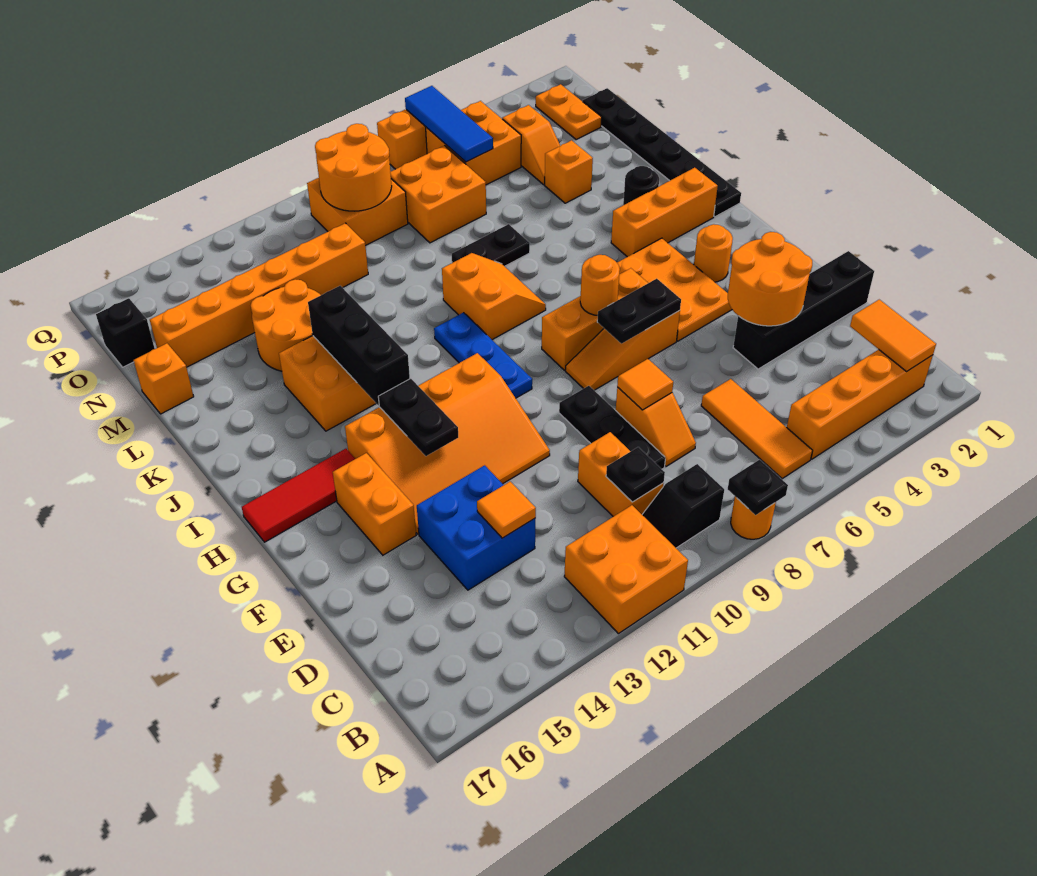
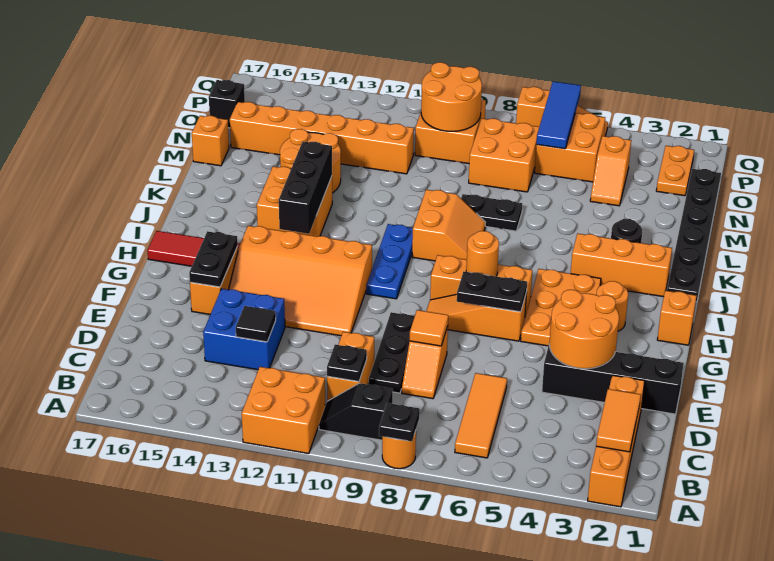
orange 1x4 brick [787,350,933,459] -> orange 1x4 brick turned to [588,375,645,507]
orange 1x1 tile [477,482,536,538] -> black 1x1 tile [236,306,276,342]
black 1x2 plate [378,379,458,456] -> black 1x2 plate moved to [189,231,238,287]
orange 1x1 brick [545,140,593,203] -> orange 1x1 brick moved to [657,291,696,345]

